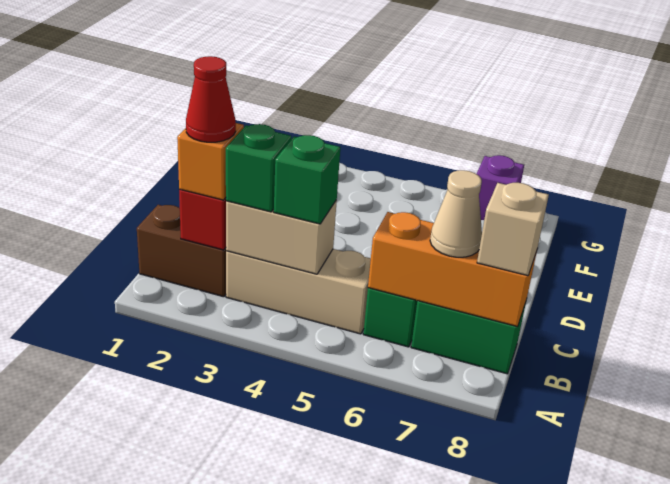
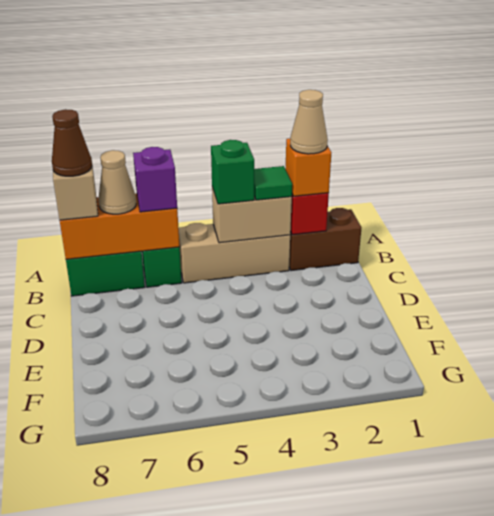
red 1x1 cone [186,56,236,142] -> tan 1x1 cone [290,90,328,154]
green 1x1 brick [226,124,291,212] -> green 1x1 tile [254,166,292,200]
none -> brown 1x1 cone [52,109,92,176]
purple 1x1 brick [477,155,524,220] -> purple 1x1 brick moved to [133,147,177,212]

